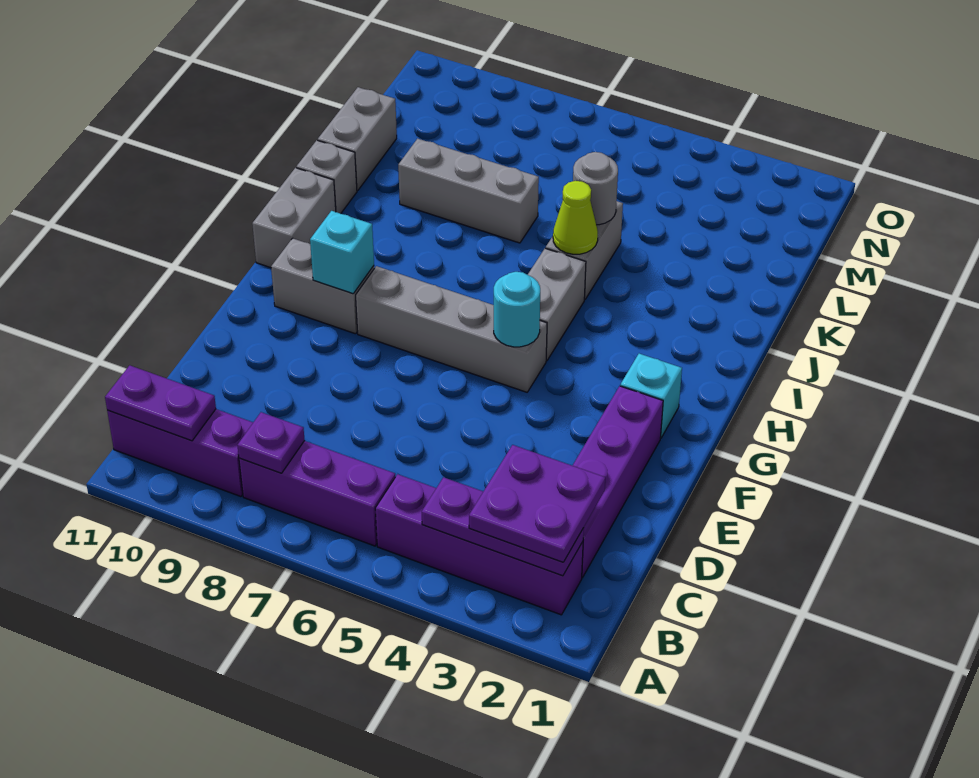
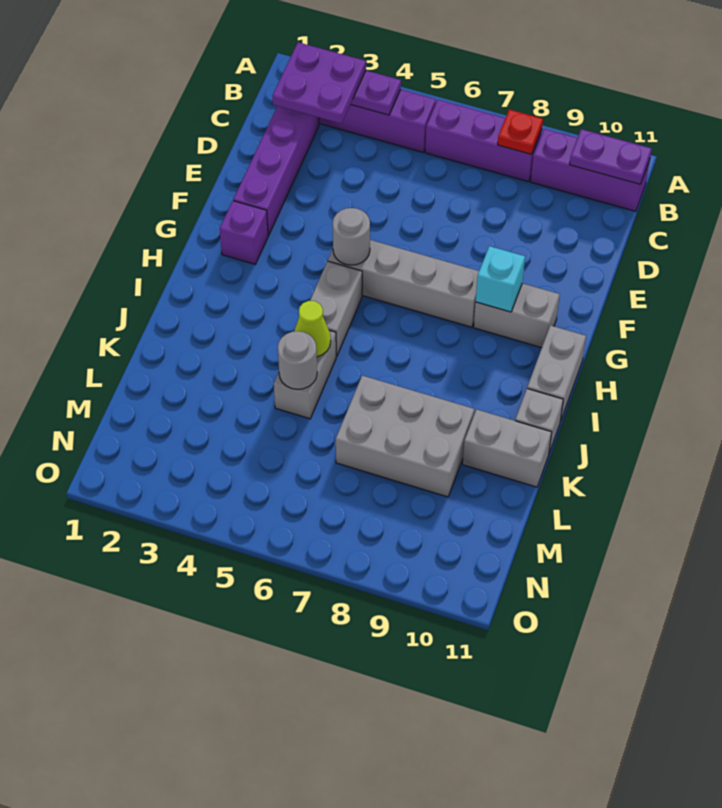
purple 1x1 plate [237,412,305,473] -> red 1x1 plate [498,109,543,154]
cyan 1x1 brick [620,354,682,438] -> purple 1x1 brick [220,201,268,264]
cyan 1x1 round brick [494,272,540,347] -> grey 1x1 round brick [333,208,370,265]
grey 1x3 brick [398,139,539,243] -> grey 2x3 brick [336,376,474,497]
grey 1x2 brick [318,87,397,191] -> grey 1x2 brick turned to [463,410,552,487]

